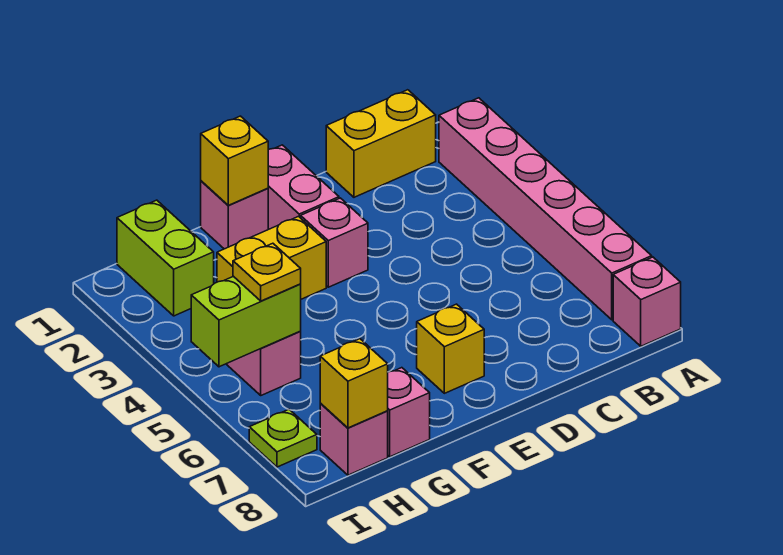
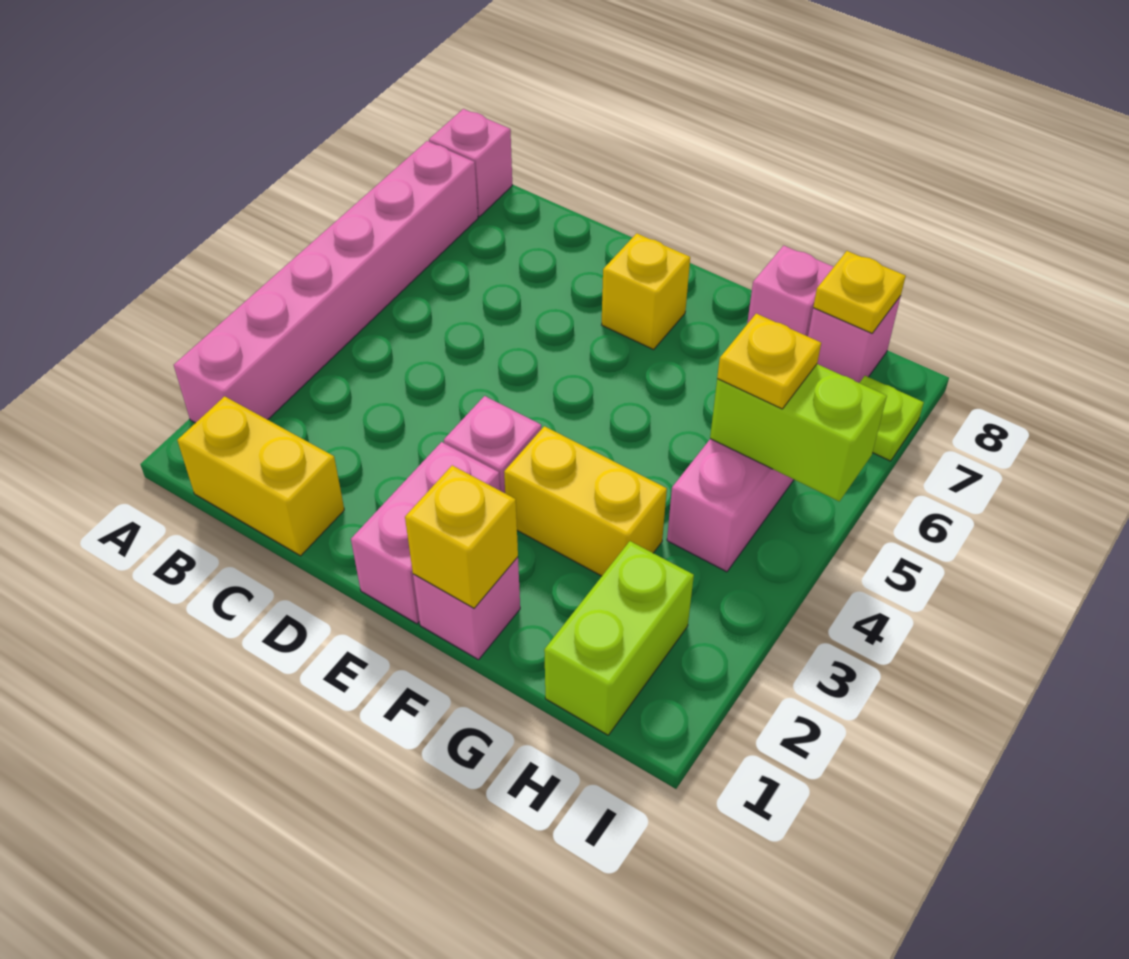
yellow 1x1 brick [320,339,388,428] -> yellow 1x1 plate [813,251,906,333]

